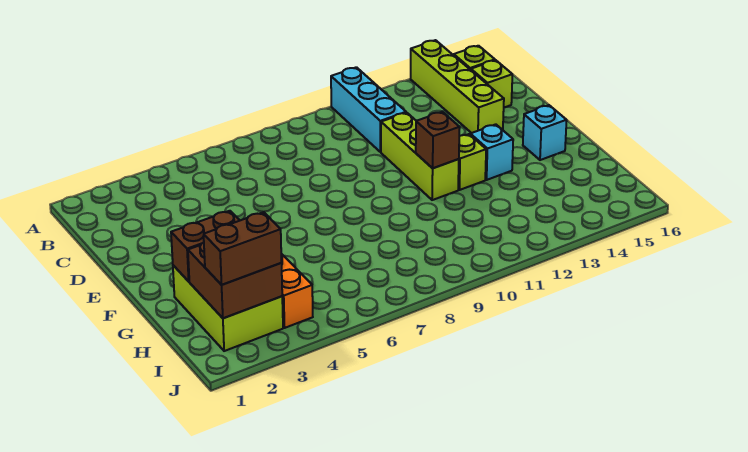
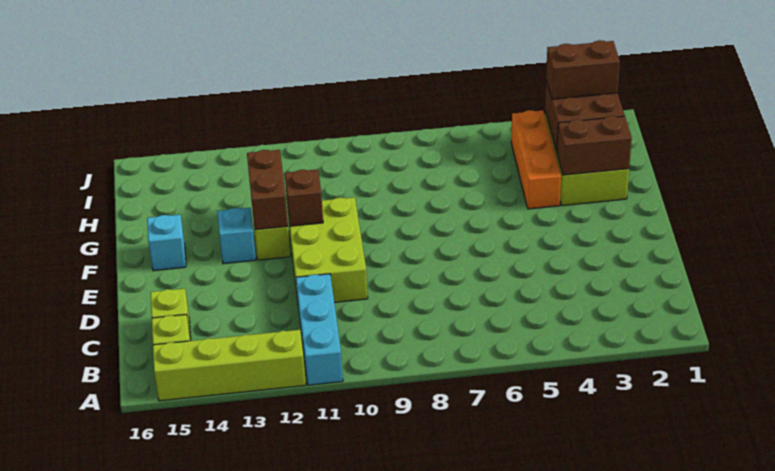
lime 1x4 brick [411,40,504,133] -> lime 1x4 brick turned to [153,330,306,401]
lime 1x3 brick [381,113,459,200] -> lime 2x3 brick [287,197,368,302]
none -> brown 1x2 brick [247,150,288,230]

